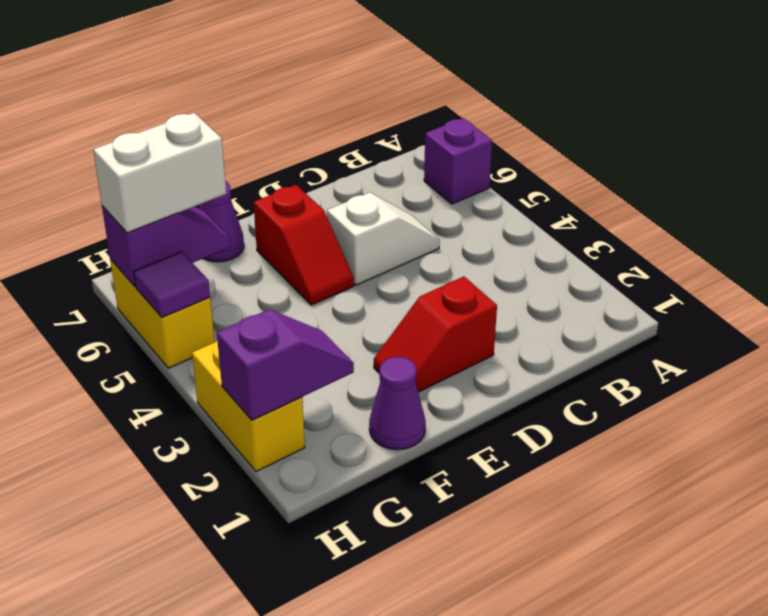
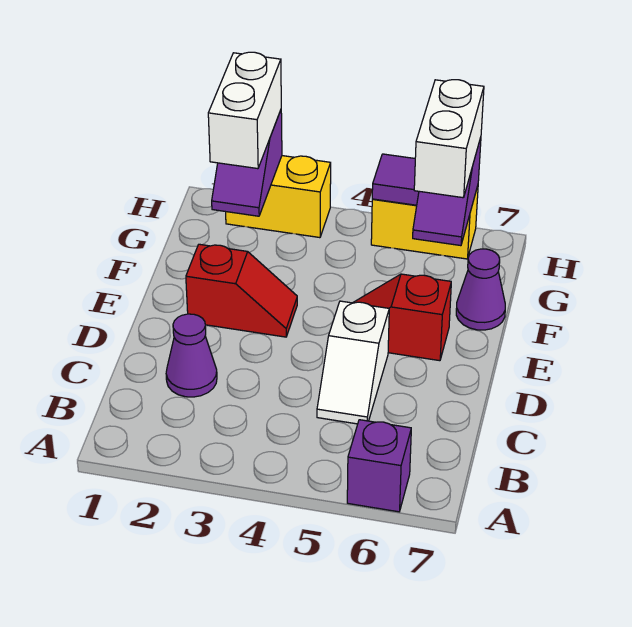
red 1x2 slope [374,276,497,392] -> red 1x2 slope turned to [186,244,297,337]
purple 1x1 cone [369,357,426,450] -> purple 1x1 cone moved to [166,314,217,397]
none -> white 1x2 brick [208,52,281,169]

